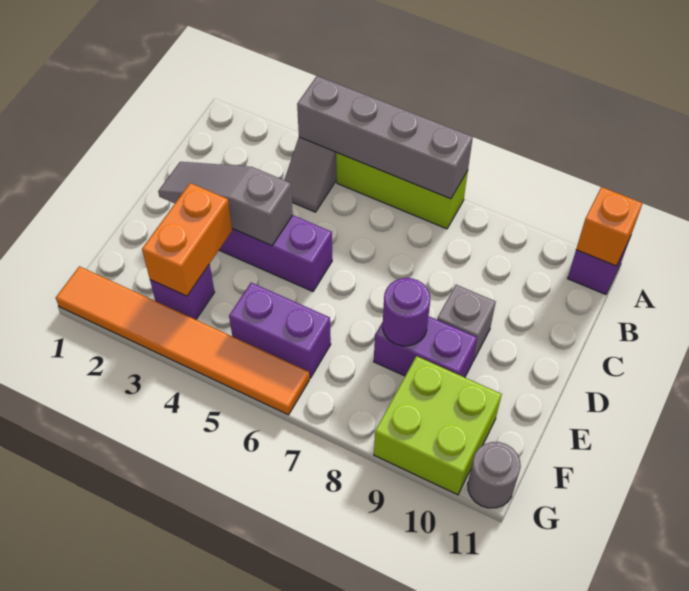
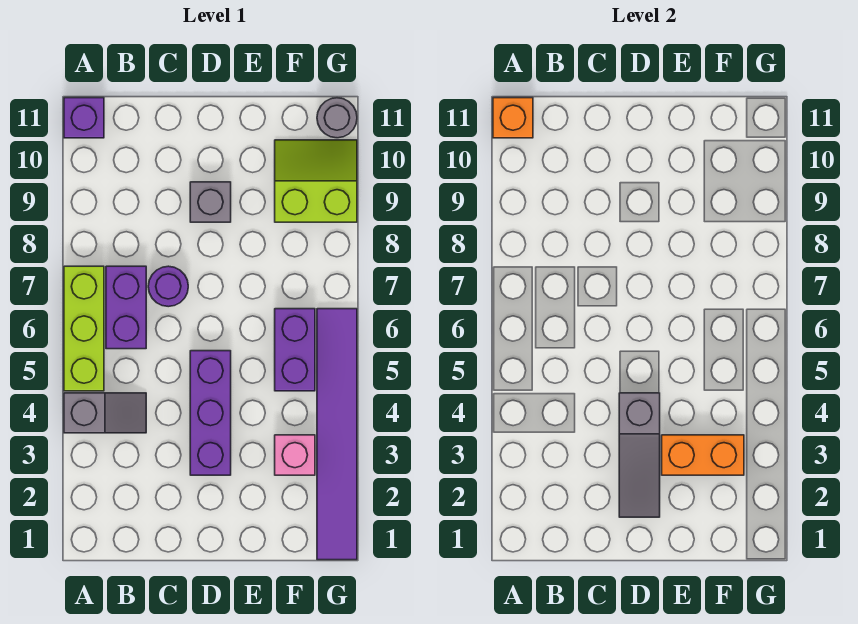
grey 1x4 brick [297,76,473,199] -> none
purple 1x2 brick [374,317,477,377] -> purple 1x2 brick moved to [106,266,146,349]
purple 1x1 round brick [383,278,430,346] -> purple 1x1 round brick moved to [148,266,188,307]
purple 1x1 brick [150,264,215,320] -> pink 1x1 brick [275,435,315,475]
lime 2x2 brick [374,356,502,495] -> lime 2x2 slope [275,140,357,222]
orange 1x6 tile [56,266,309,415] -> purple 1x6 tile [317,309,357,560]

